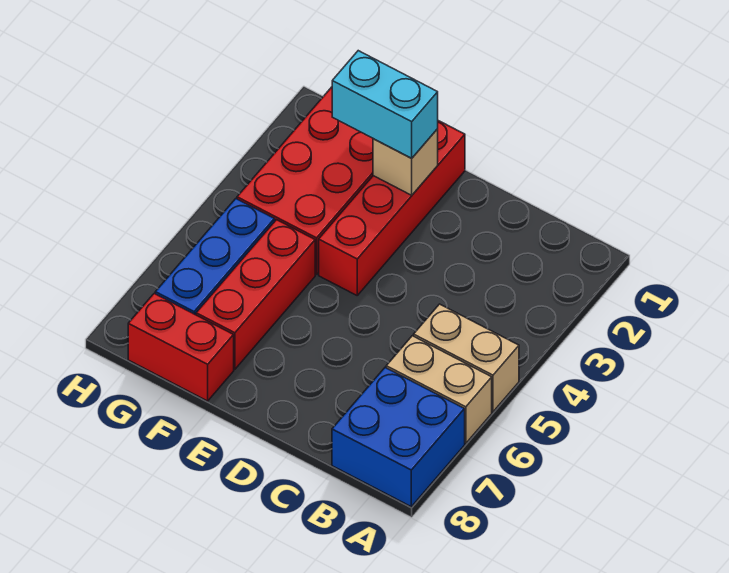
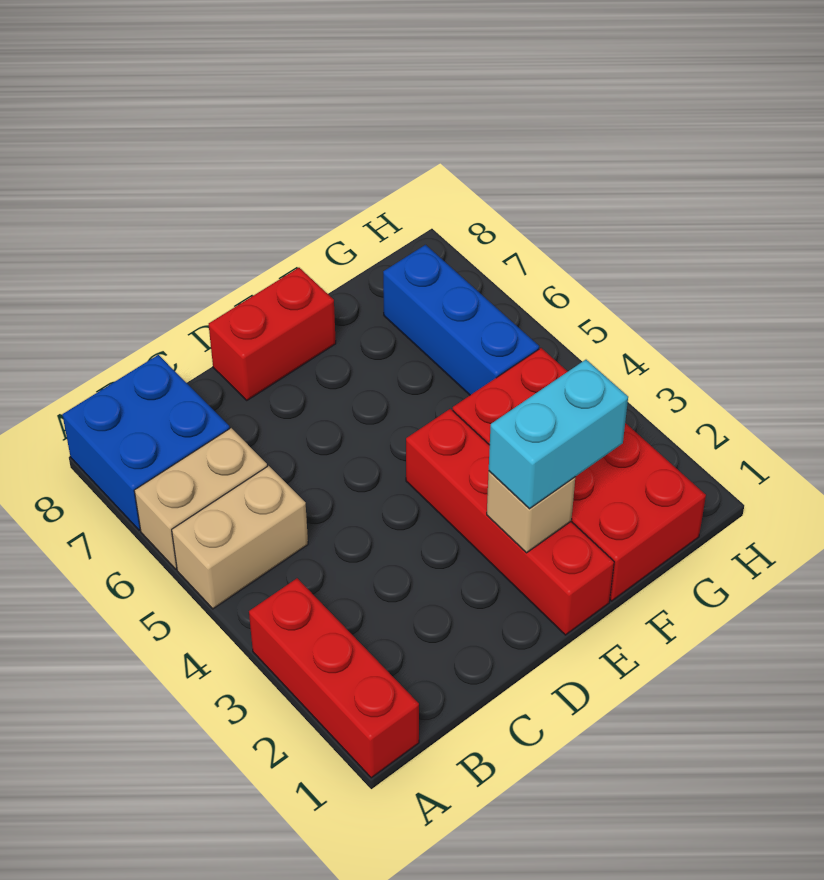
red 1x3 brick [196,220,315,369] -> red 1x3 brick moved to [249,578,419,778]
red 1x2 brick [128,293,234,401] -> red 1x2 brick moved to [209,268,336,400]

